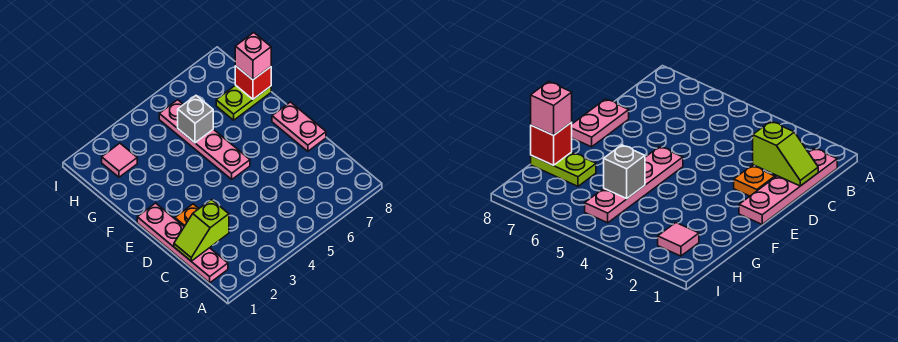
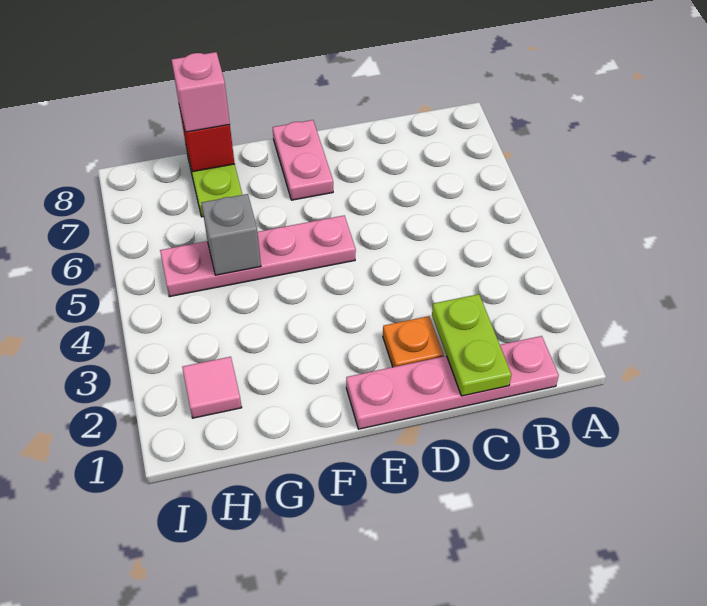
lime 1x2 slope [174,200,229,261] -> lime 1x2 plate [432,294,511,396]
pink 1x2 plate [272,102,326,151] -> pink 1x2 plate turned to [273,120,333,200]

